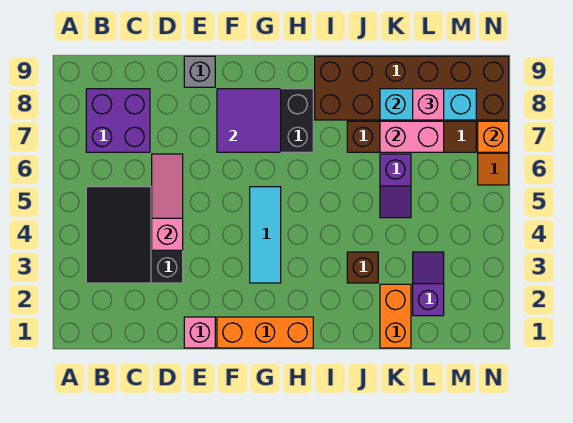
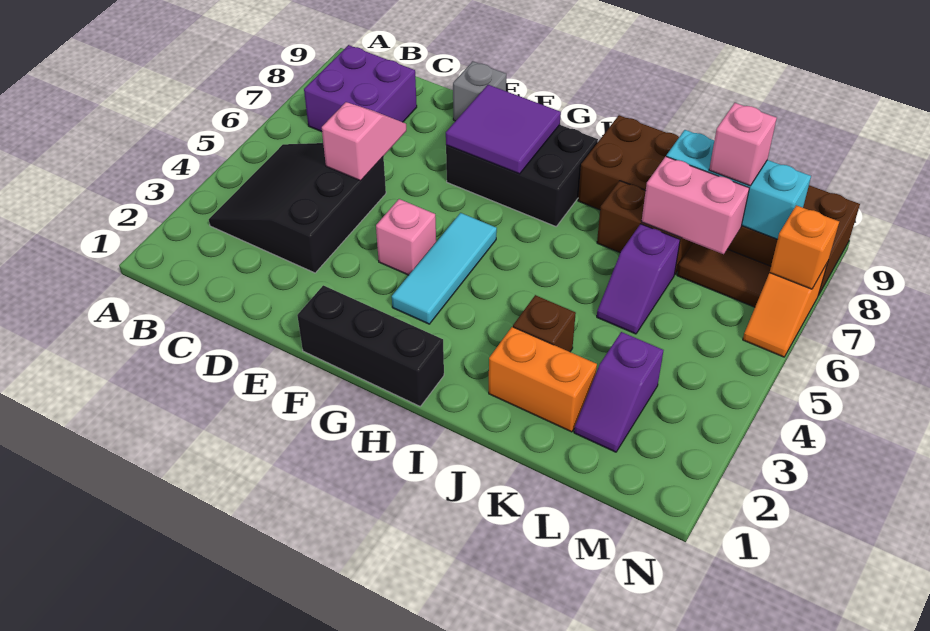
pink 1x3 slope [152,154,183,250] -> pink 1x2 slope [322,102,406,181]
pink 1x1 brick [184,317,215,348] -> pink 1x1 brick moved to [376,199,436,275]
orange 1x3 brick [217,317,313,348] -> black 1x3 brick [297,285,444,406]
orange 1x2 brick [380,284,411,348] -> orange 1x2 brick turned to [489,327,597,432]
purple 1x2 slope [413,252,444,316] -> purple 1x2 slope turned to [574,332,663,452]

